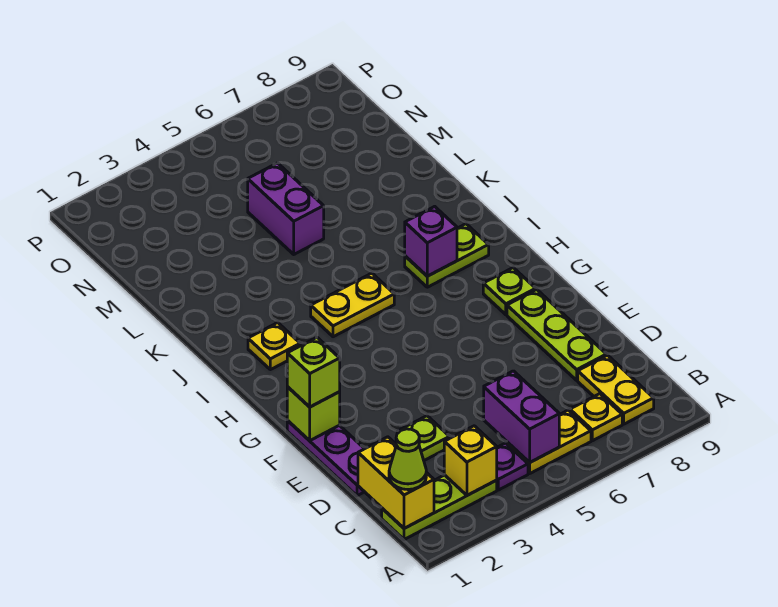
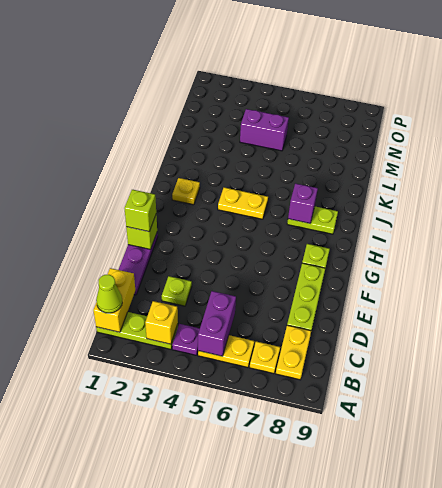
purple 1x2 brick [248,163,324,254] -> purple 1x2 brick turned to [240,109,289,151]

